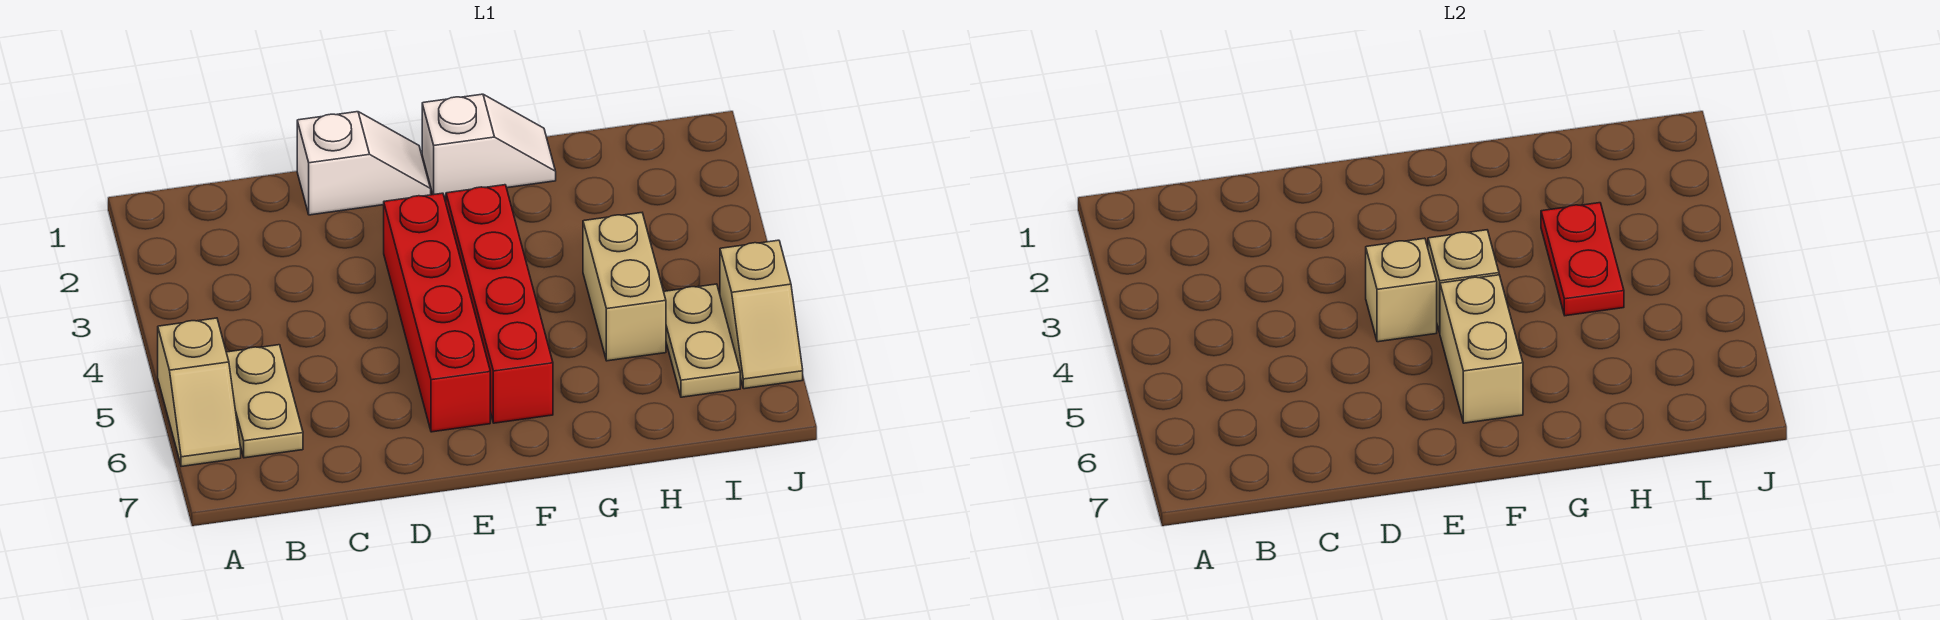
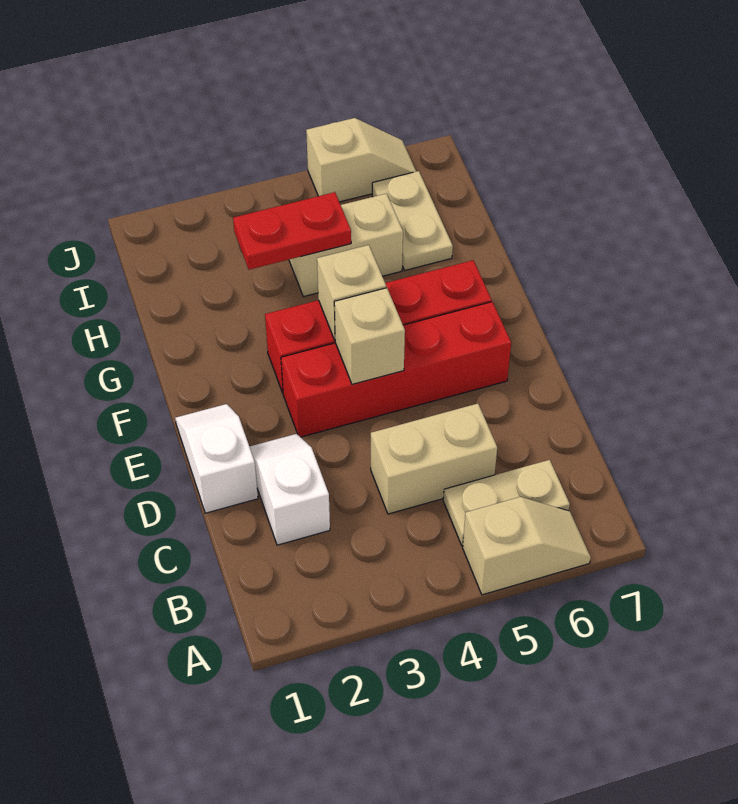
white 1x2 slope [422,94,556,196] -> white 1x2 slope moved to [249,434,330,545]
tan 1x2 brick [1440,275,1523,423] -> tan 1x2 brick moved to [371,404,497,514]
tan 1x2 plate [664,284,740,397] -> tan 1x2 plate turned to [372,171,453,270]

